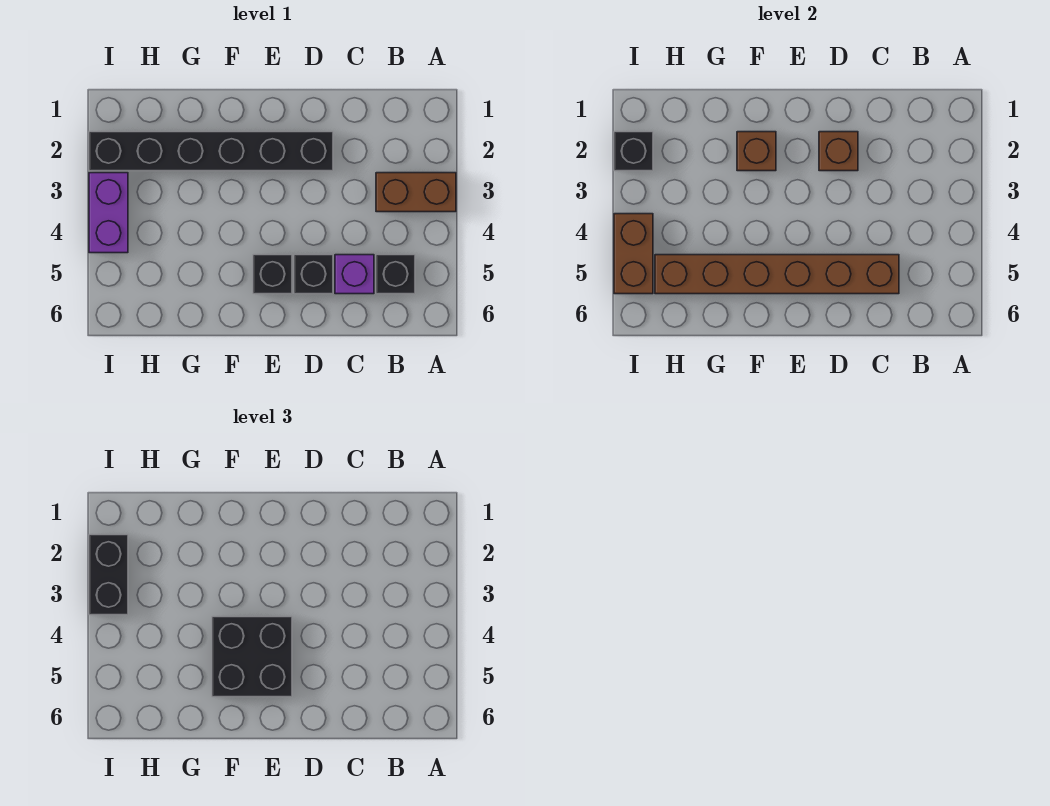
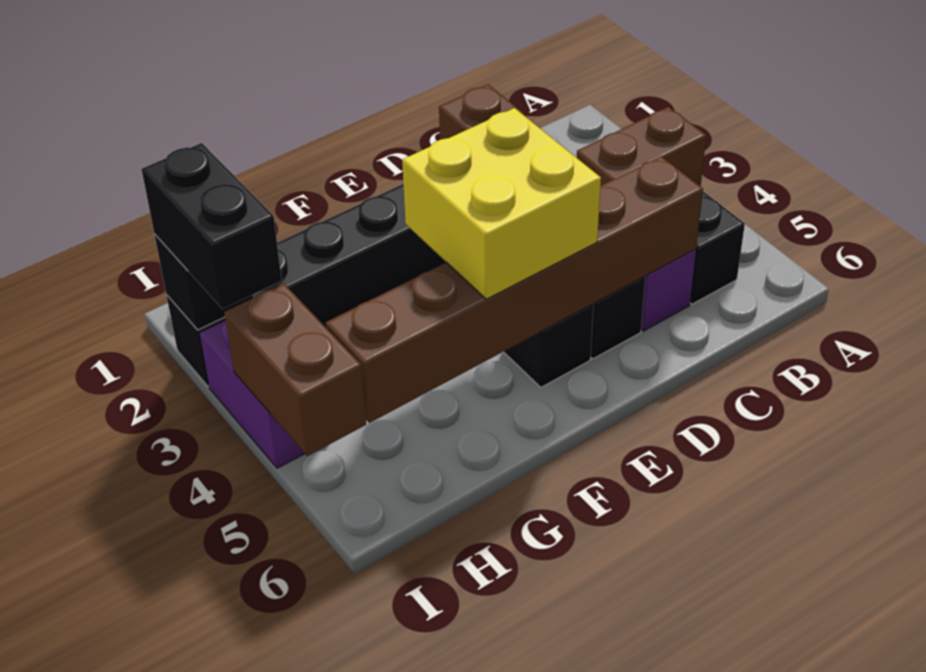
black 2x2 brick [212,617,292,697] -> yellow 2x2 brick [402,108,601,299]
brown 1x1 brick [737,132,776,171] -> none

